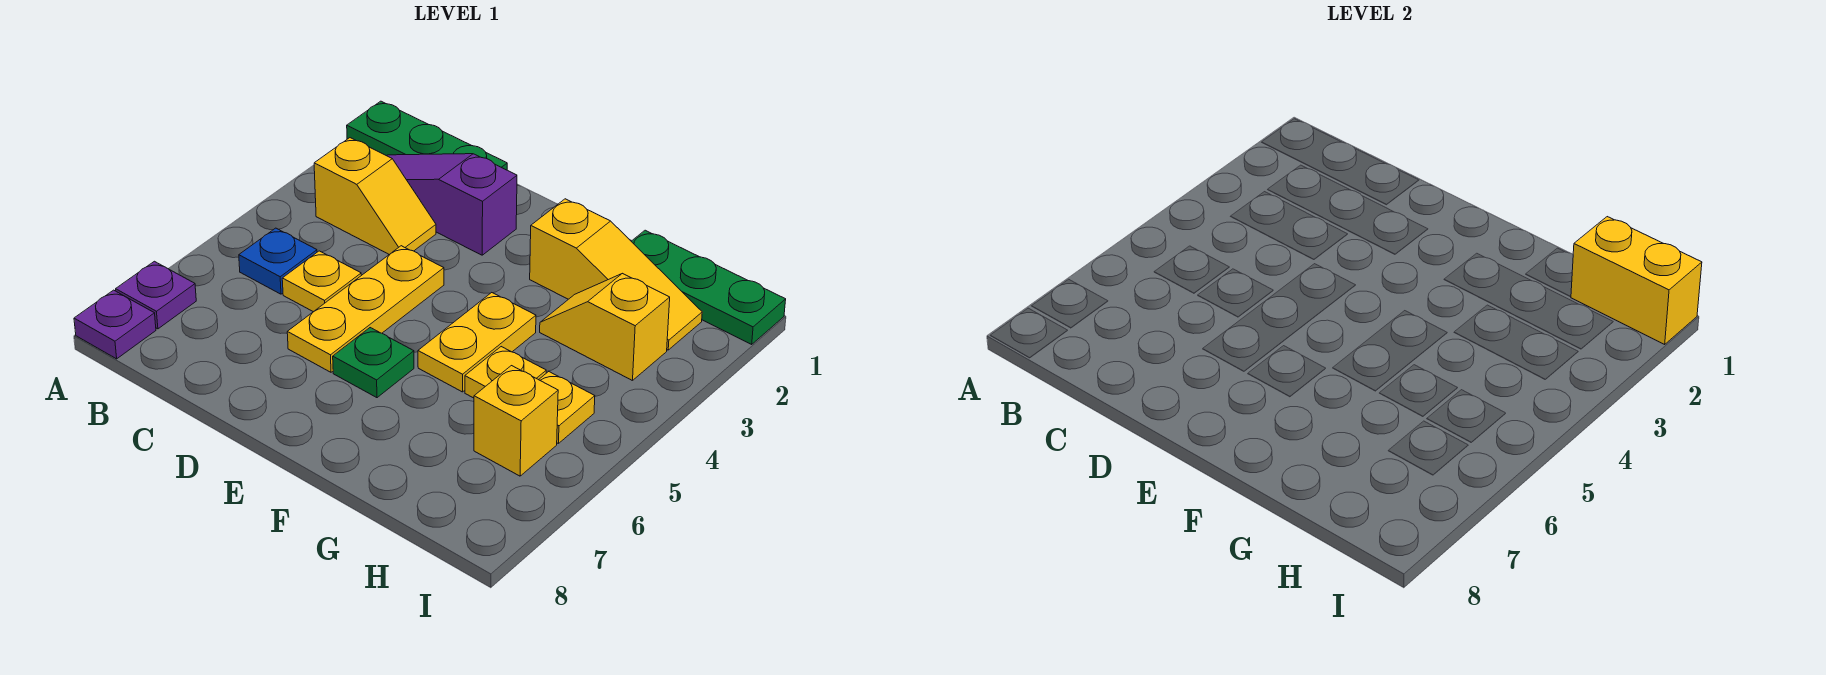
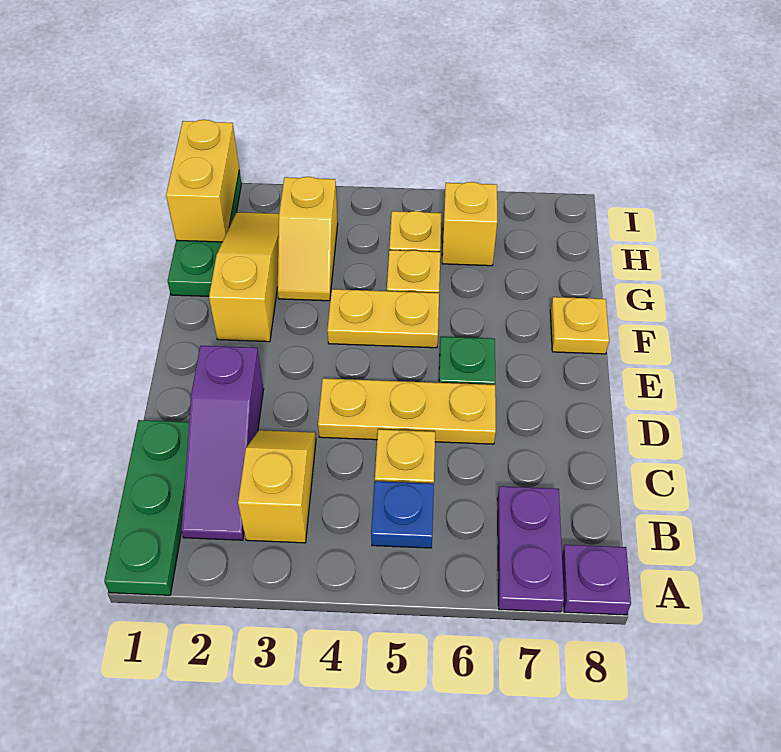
purple 1x1 plate [116,261,196,329] -> purple 1x2 plate [497,486,564,612]
none -> yellow 1x1 plate [550,297,609,354]

